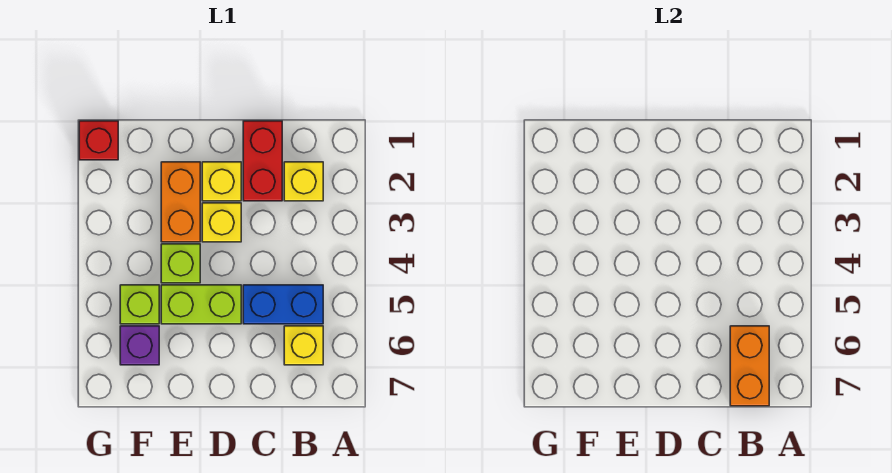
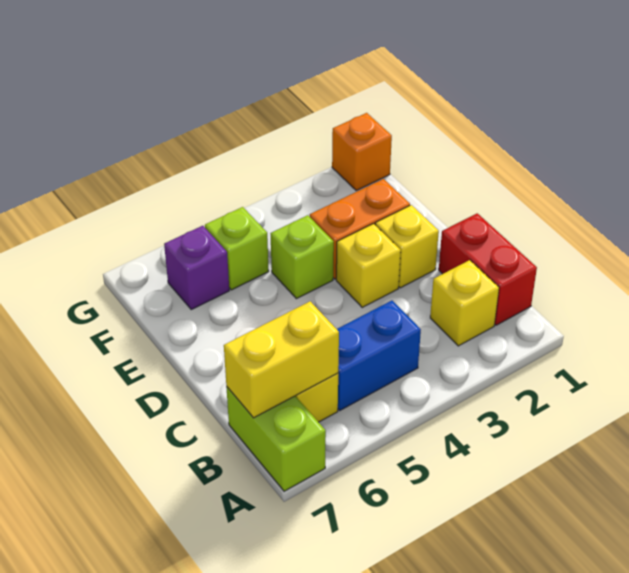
blue 1x2 brick [243,285,323,324] -> blue 1x2 brick turned to [337,301,421,410]
orange 1x2 brick [730,326,769,406] -> yellow 1x2 brick [224,301,339,418]
red 1x2 brick [243,121,282,201] -> red 1x2 brick turned to [439,213,537,325]
lime 1x2 brick [161,285,241,324] -> lime 1x2 brick moved to [226,387,326,491]
red 1x1 brick [79,121,118,160] -> orange 1x1 brick [332,113,392,190]

